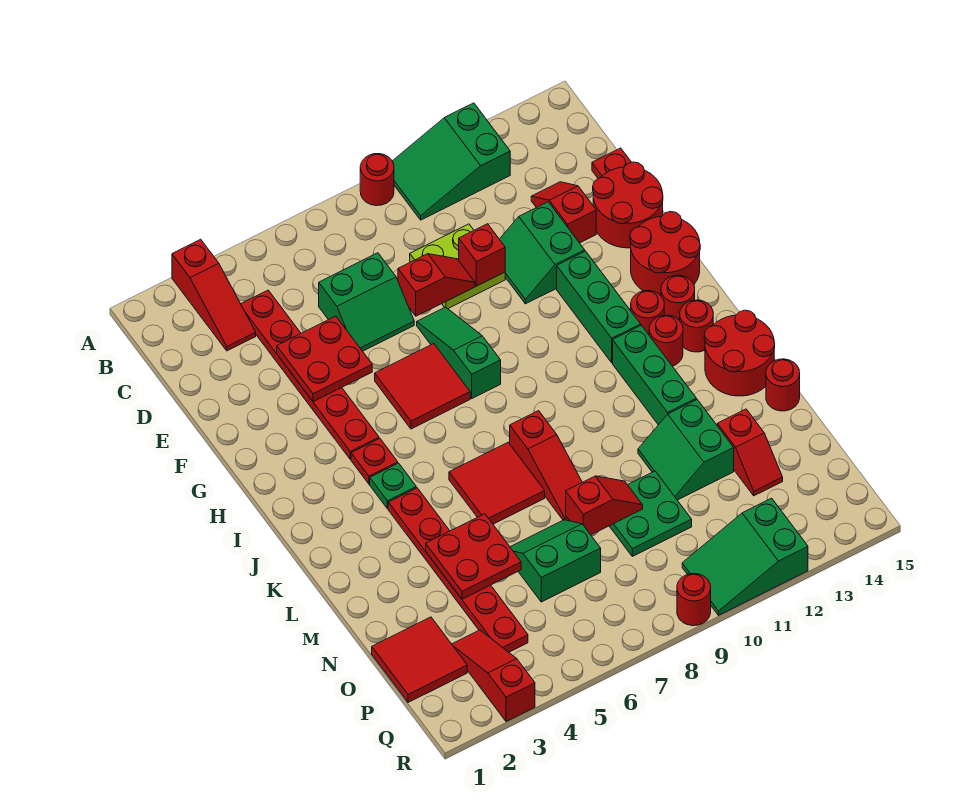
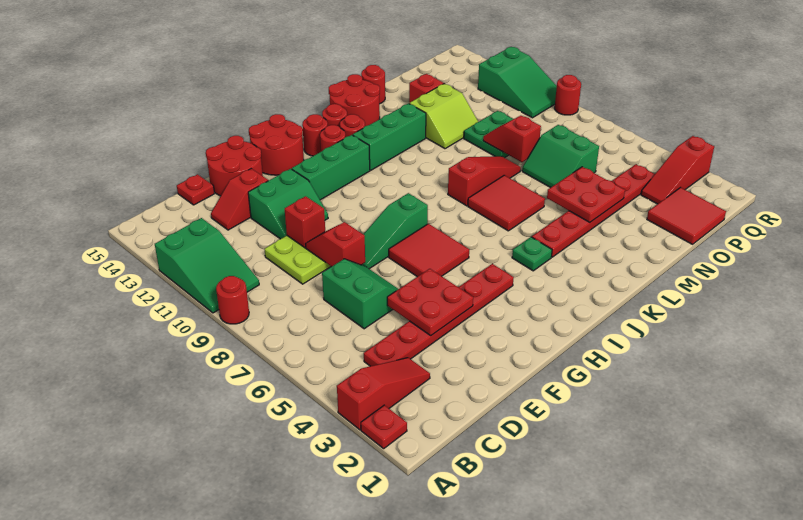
red 1x1 plate [351,439,398,484] -> red 1x1 plate moved to [361,405,407,449]
green 2x2 slope [638,400,734,500] -> lime 2x2 slope [409,84,478,149]

